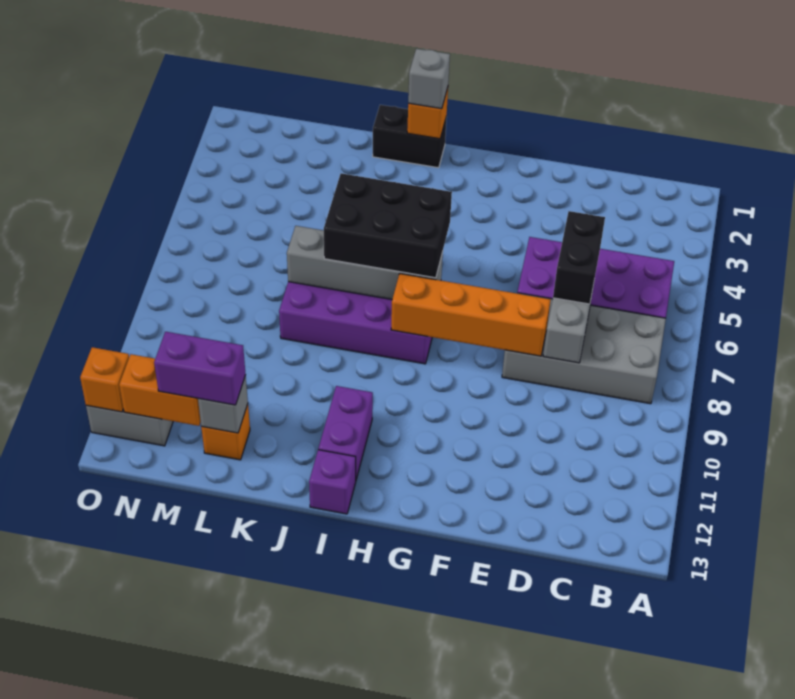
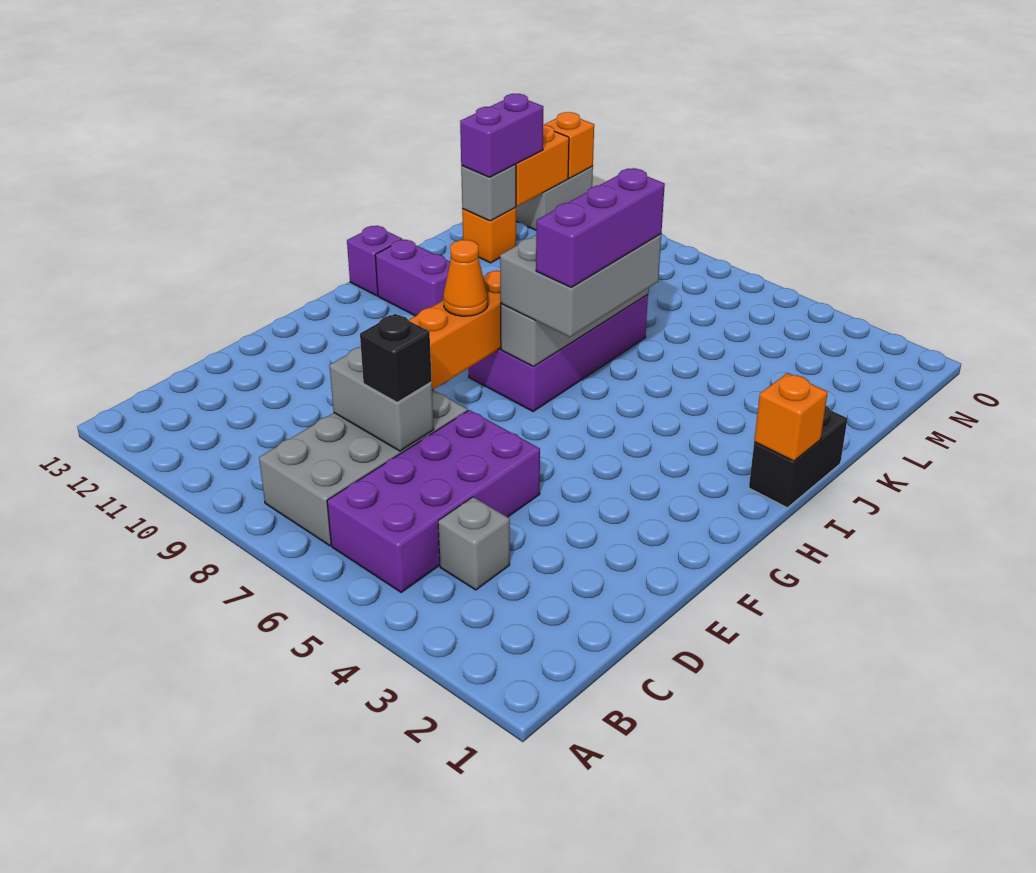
black 1x2 brick [553,211,605,304] -> black 1x1 brick [360,314,432,402]
none -> orange 1x1 cone [443,240,488,316]
black 2x3 brick [324,173,452,278] -> grey 2x3 brick [500,234,661,337]
none -> purple 1x3 brick [536,168,665,288]
grey 1x1 brick [408,49,450,109] -> grey 1x1 brick moved to [438,497,510,590]

